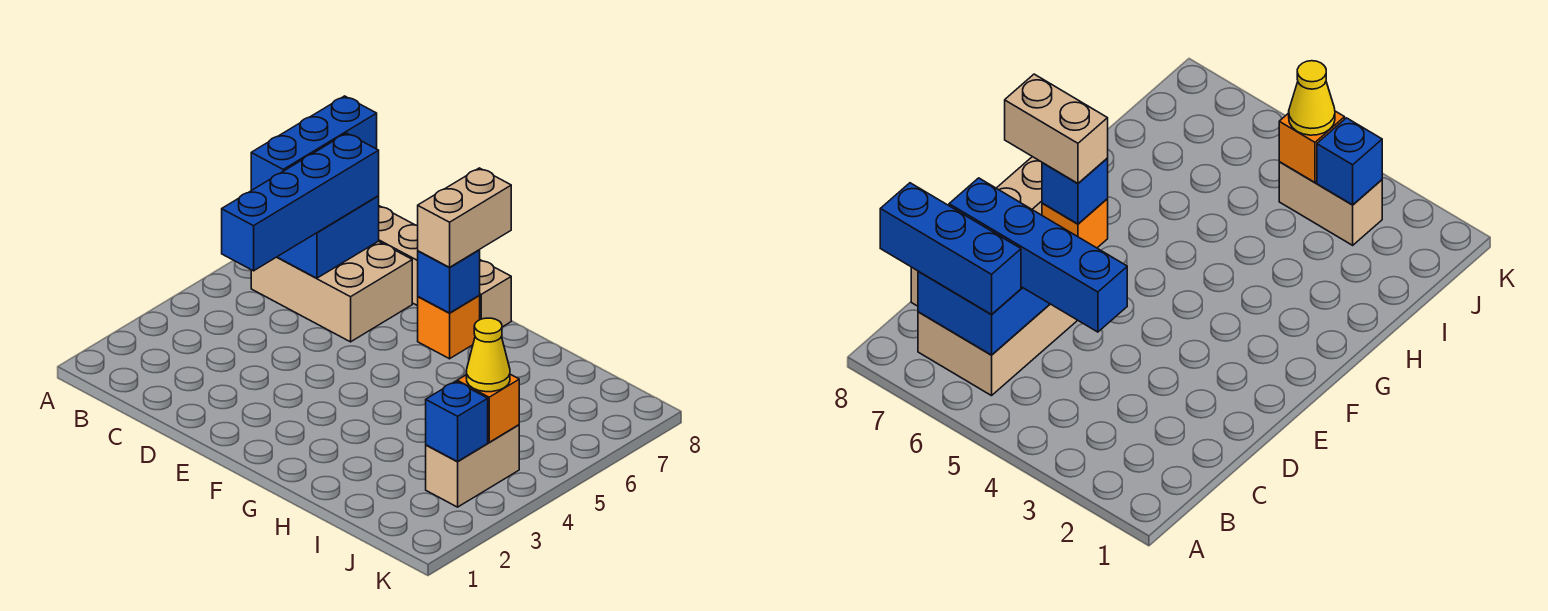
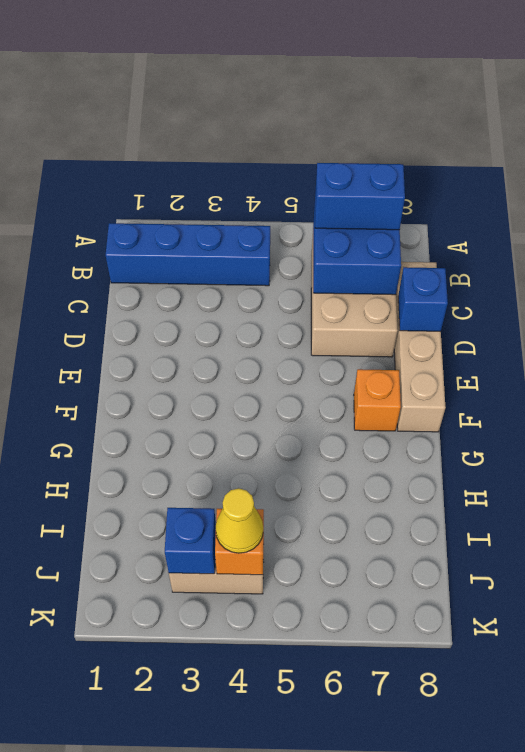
blue 1x3 brick [251,96,377,190] -> blue 1x2 brick [315,163,405,230]
blue 1x4 brick [222,133,379,271] -> blue 1x4 brick moved to [106,223,270,286]
blue 1x1 brick [418,250,480,313] -> blue 1x1 brick moved to [398,267,448,331]
tan 1x2 brick [418,168,511,267] -> none

